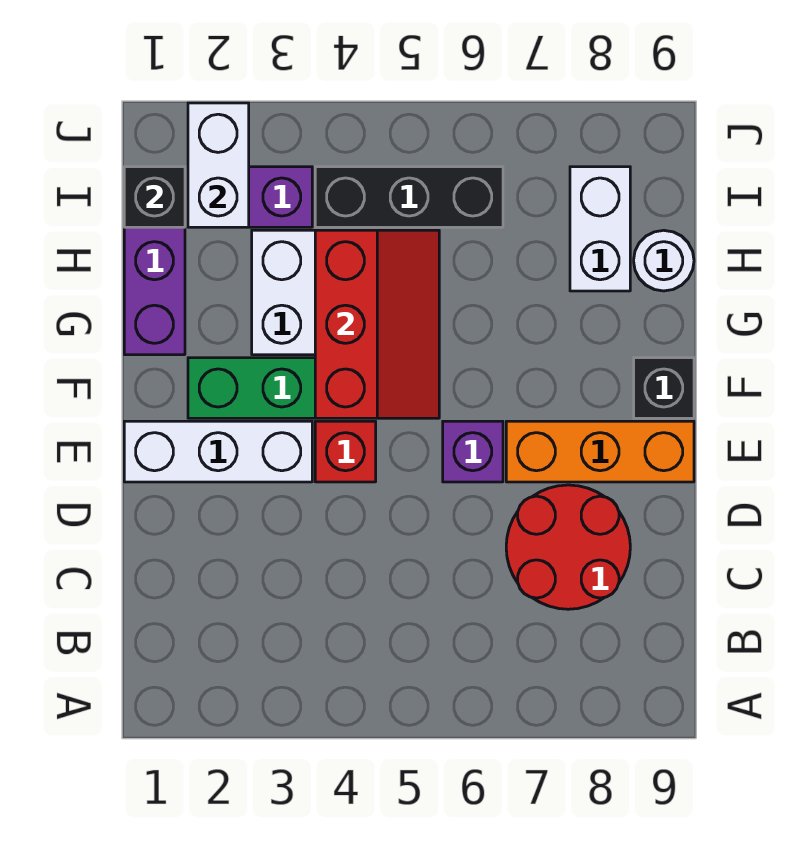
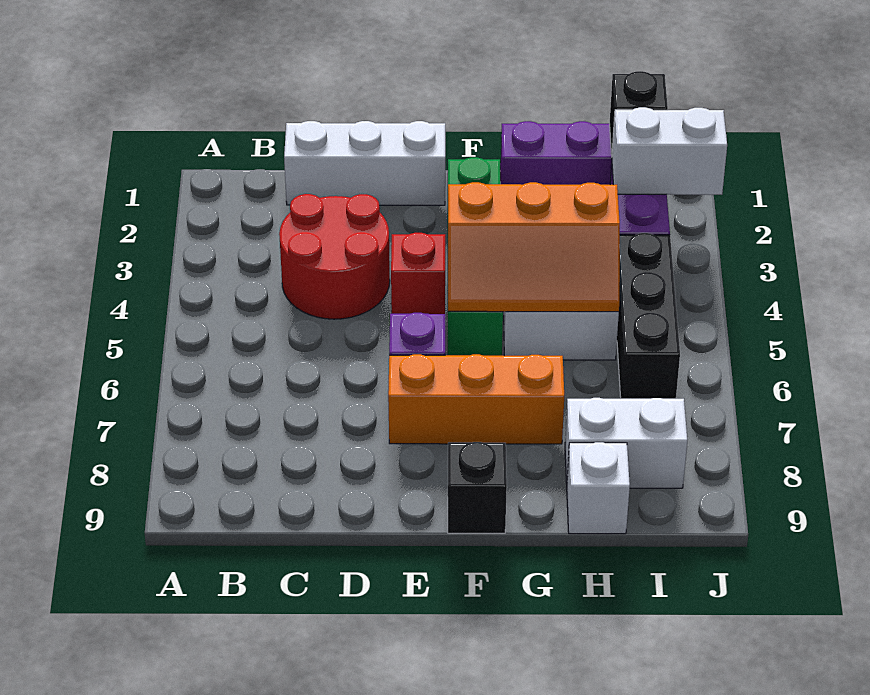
red 2x2 round brick [506,485,630,609] -> red 2x2 round brick moved to [279,194,390,319]
white 1x3 brick [124,421,312,482] -> white 1x3 brick turned to [284,121,445,205]
orange 1x3 brick [506,421,694,482] -> orange 1x3 brick turned to [388,354,564,444]
red 2x3 slope [315,230,439,418] -> orange 2x3 slope [448,182,620,312]
white 1x1 round brick [634,230,694,291] -> white 1x1 brick [567,442,630,534]

